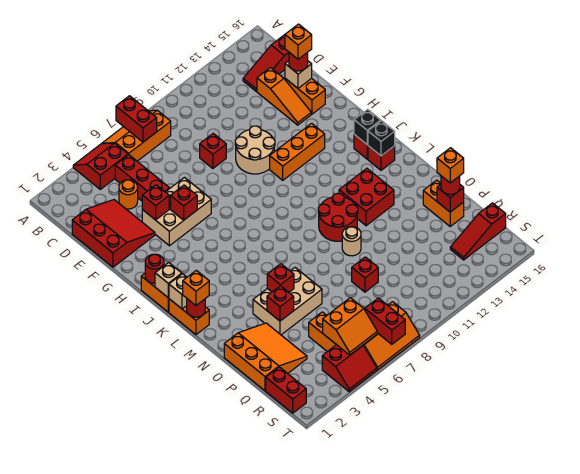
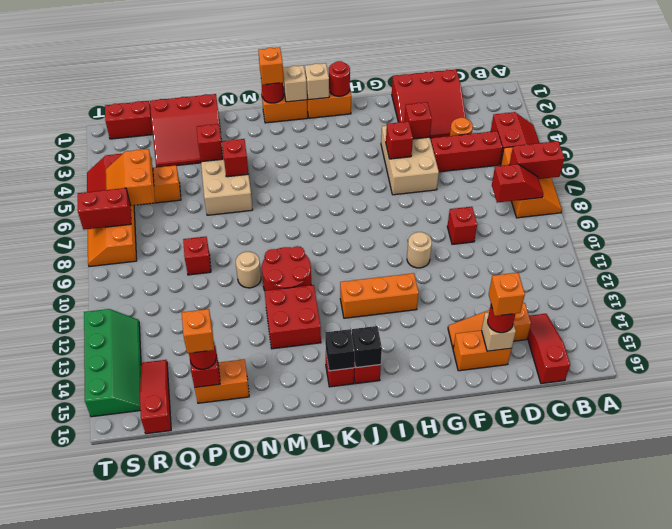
none -> red 1x2 slope [492,164,543,203]
tan 2x2 round brick [235,126,275,174] -> tan 1x1 round brick [407,232,432,268]
orange 1x3 brick [270,123,325,180] -> orange 1x3 brick turned to [340,273,419,318]
orange 3x3 slope [224,323,307,391] -> red 3x3 slope [150,94,221,167]
none -> green 2x4 slope [84,309,141,417]

